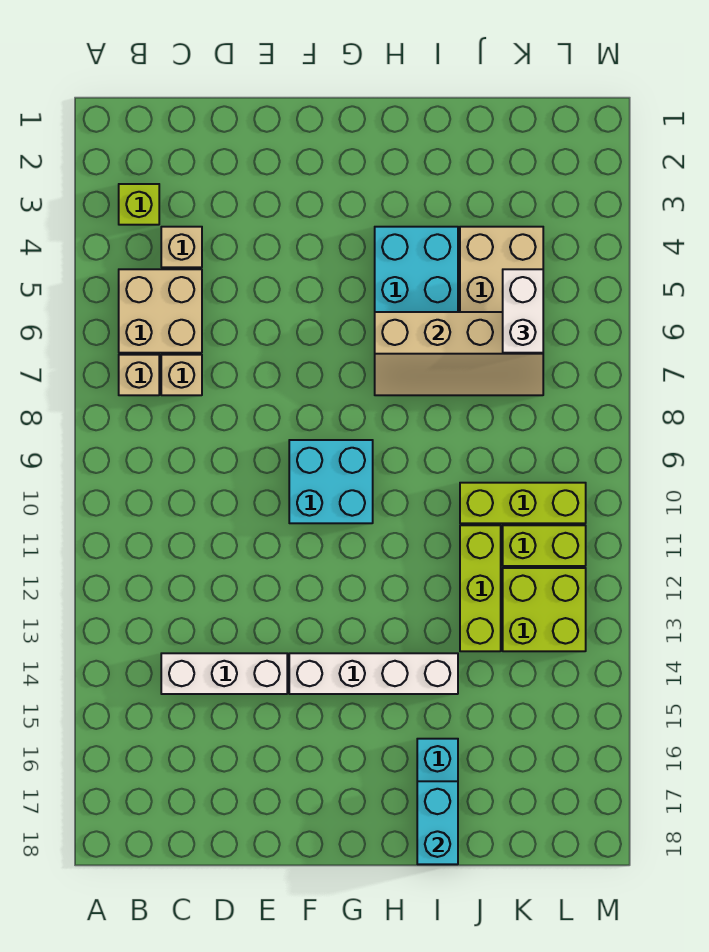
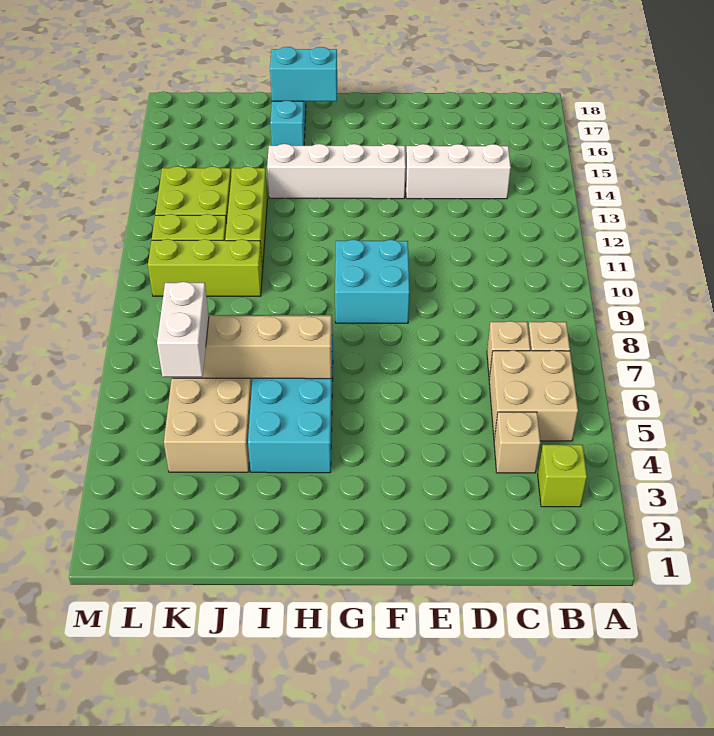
cyan 1x2 brick [417,781,458,864] -> cyan 1x2 brick turned to [270,47,337,101]

